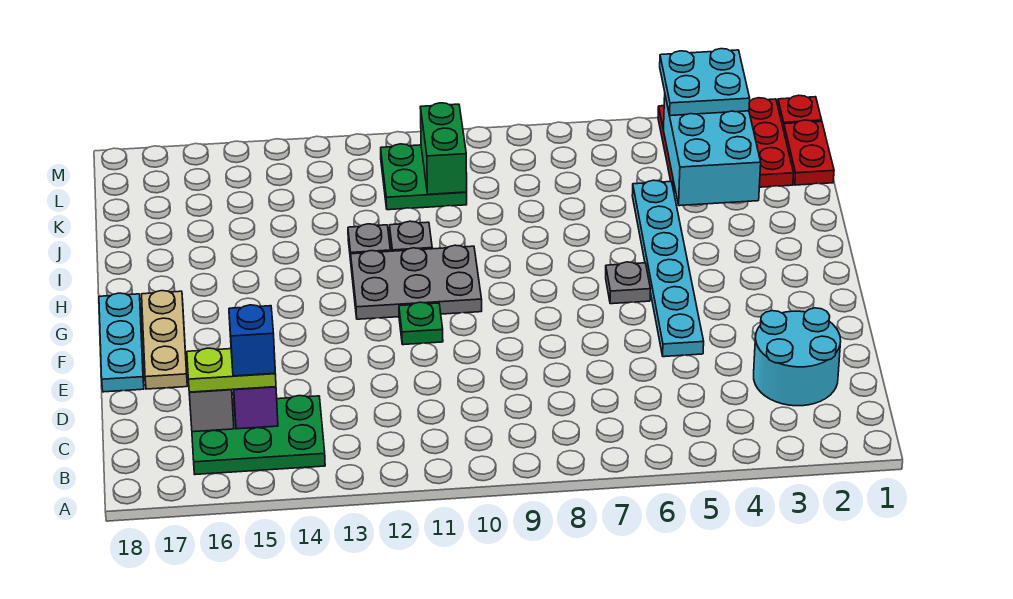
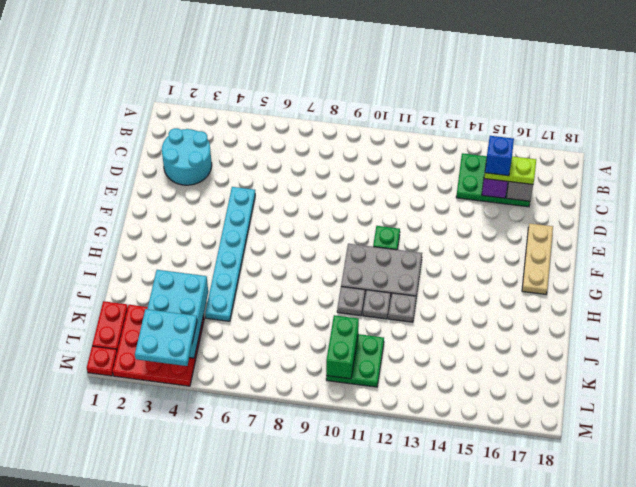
cyan 1x3 plate [99,293,144,392] -> none
grey 1x1 plate [606,262,650,304] -> grey 1x1 plate moved to [337,287,365,316]

